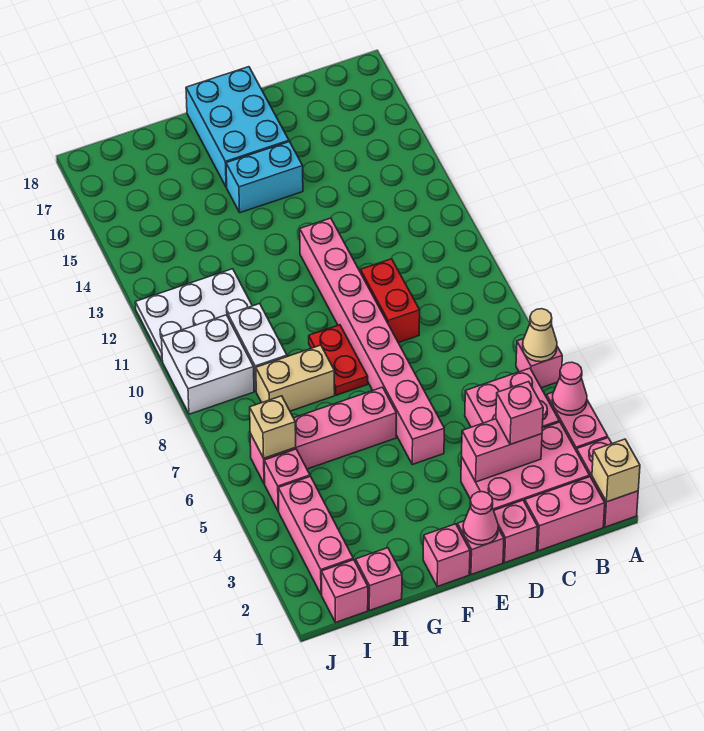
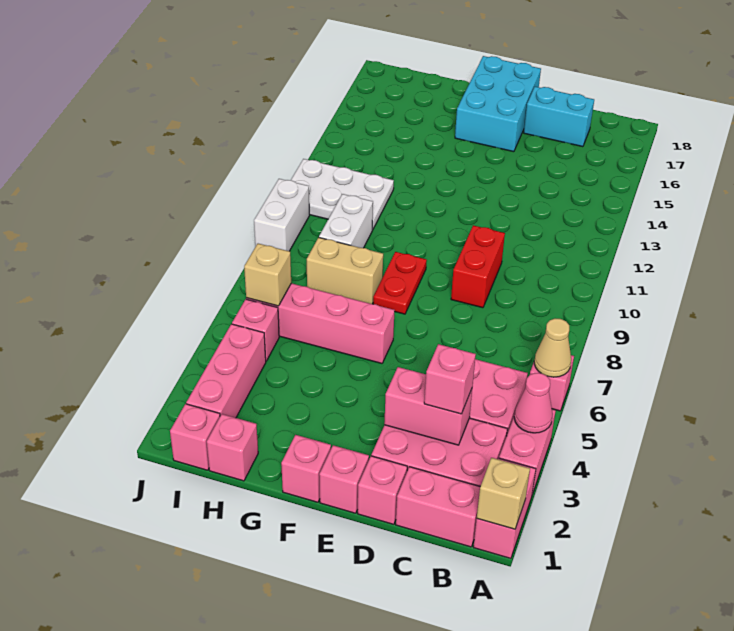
pink 1x1 cone [463,492,498,545] -> none
pink 1x8 brick [300,218,444,464] -> none
cyan 1x2 brick [226,142,303,213] -> cyan 1x2 brick moved to [524,87,594,147]
white 2x2 brick [162,315,254,414] -> white 1x2 brick [254,179,309,251]

